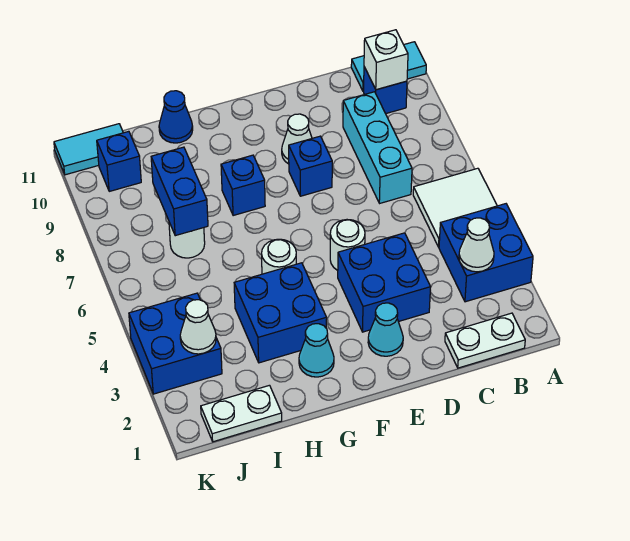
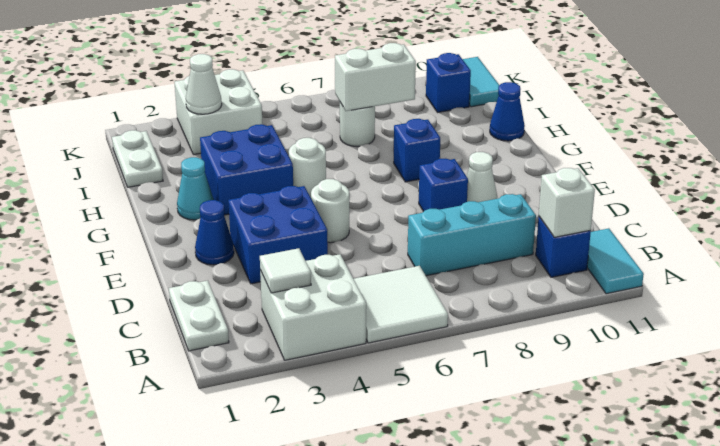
blue 2x2 brick [439,204,533,302] -> white 2x2 brick [260,254,366,360]
white 1x1 cone [459,218,494,272] -> white 1x1 tile [260,248,311,293]
cyan 1x1 cone [368,303,403,356] -> blue 1x1 cone [195,200,234,265]
blue 1x2 brick [151,147,208,236] -> white 1x2 brick [335,43,416,111]
blue 2x2 brick [129,293,222,394] -> white 2x2 brick [174,69,263,155]

